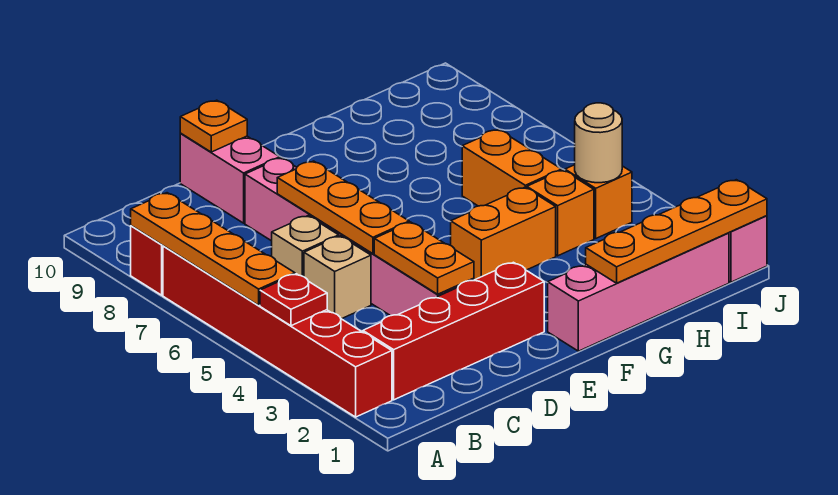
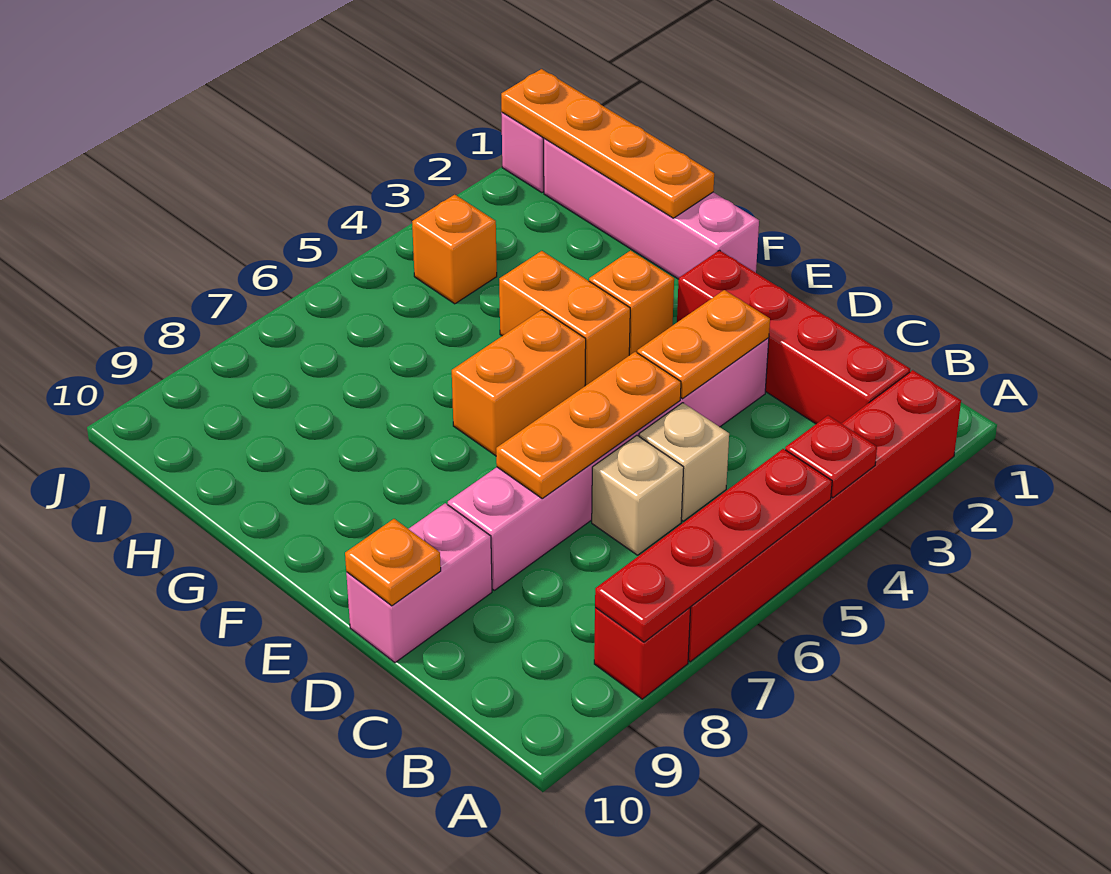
orange 1x4 plate [131,193,295,305] -> red 1x4 plate [595,449,832,642]
orange 1x1 brick [527,170,594,256] -> orange 1x1 brick moved to [589,251,674,355]
orange 1x2 brick [462,130,562,206] -> orange 1x2 brick moved to [452,310,586,456]
tan 1x1 round brick [575,103,622,183] -> none

